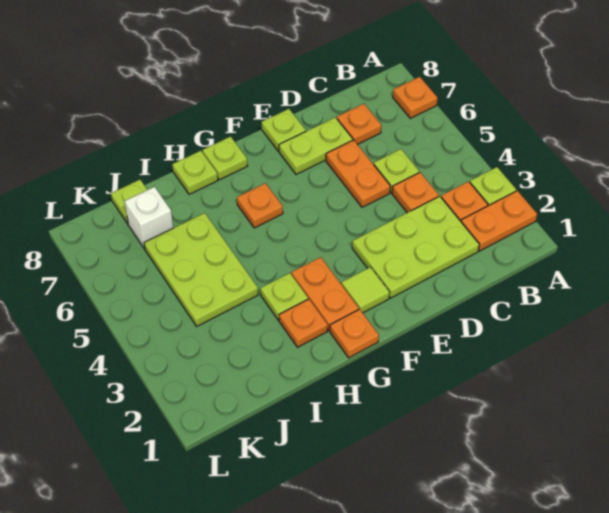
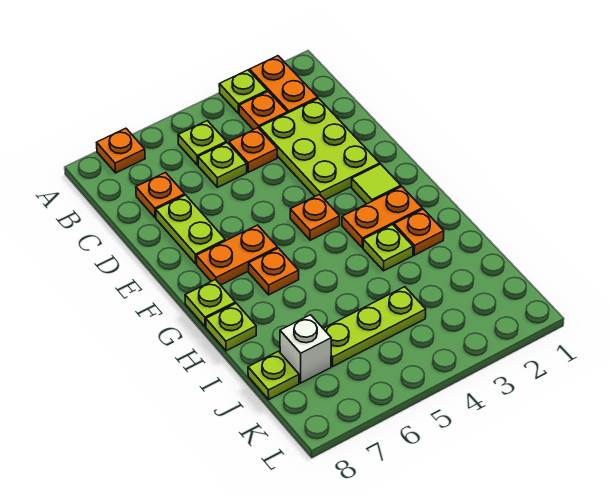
orange 1x2 plate [326,140,390,207] -> orange 1x2 plate moved to [196,225,277,285]
lime 1x1 plate [261,109,306,151] -> lime 1x1 plate moved to [178,121,226,165]
orange 1x1 plate [330,309,379,358] -> orange 1x1 plate moved to [290,194,340,240]
lime 2x3 plate [144,213,258,326] -> lime 1x3 plate [323,287,426,366]

